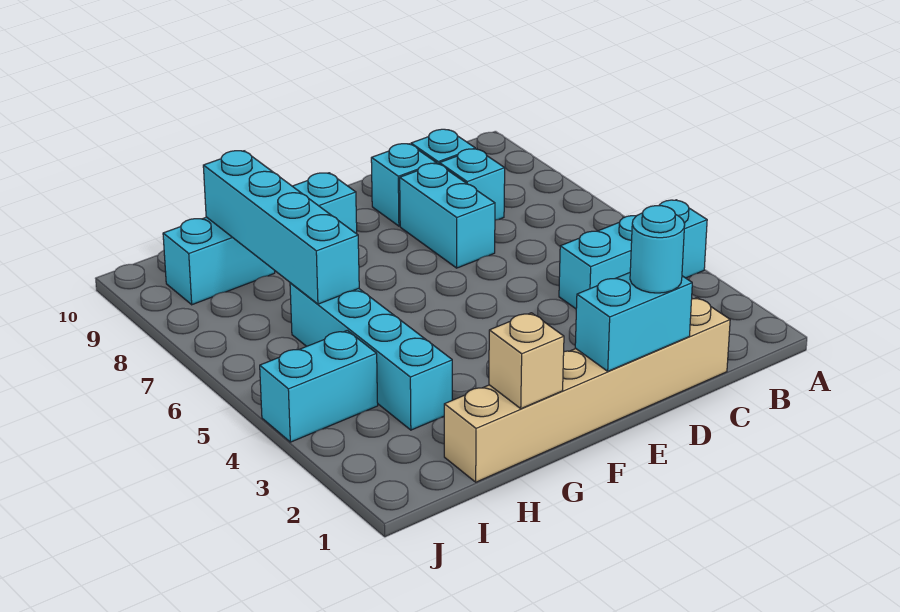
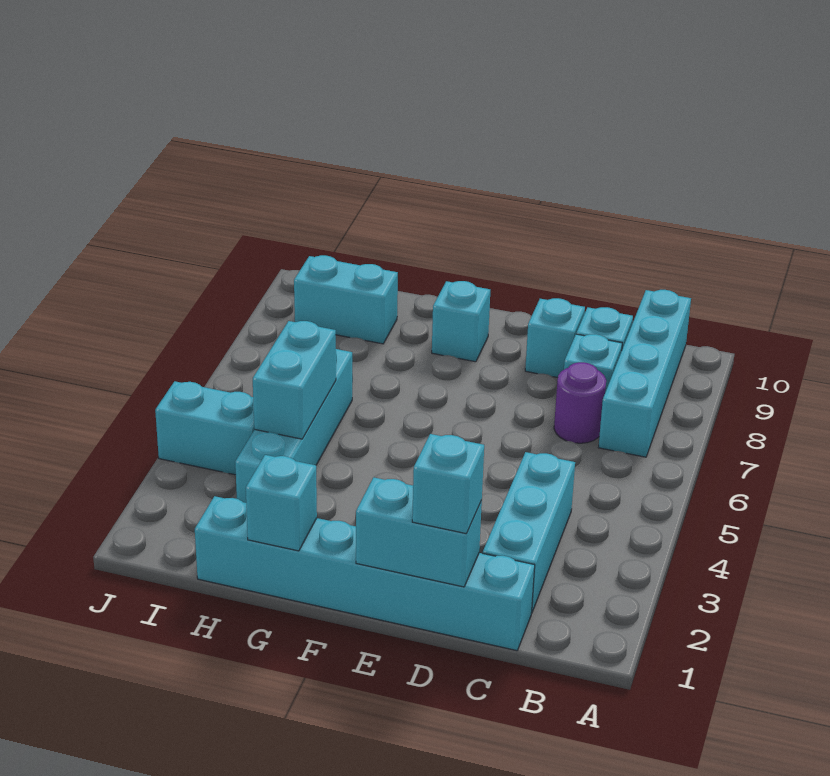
cyan 1x3 brick [559,200,707,309] -> cyan 1x3 brick turned to [483,452,575,613]
tan 1x6 brick [444,298,730,482] -> cyan 1x6 brick [195,496,535,651]
none -> purple 1x1 round brick [554,362,606,443]
cyan 1x1 round brick [630,206,685,293] -> cyan 1x1 brick [412,434,484,534]
cyan 1x2 brick [400,163,495,268] -> cyan 1x2 brick moved to [253,321,336,439]
tan 1x1 brick [489,313,564,409] -> cyan 1x1 brick [246,455,317,551]
cyan 1x4 brick [203,151,359,304] -> cyan 1x4 brick moved to [598,290,691,457]

